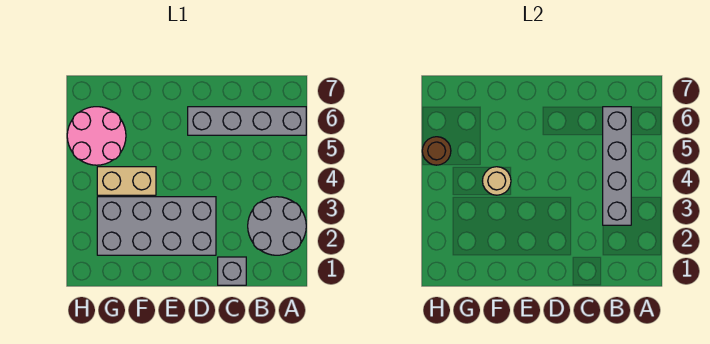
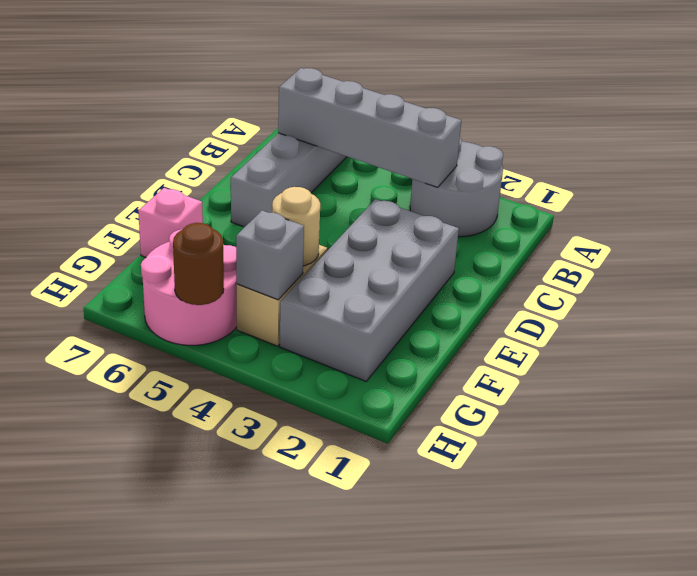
grey 1x1 brick [218,257,246,285] -> grey 1x1 brick moved to [236,211,304,300]
none -> pink 1x1 brick [138,188,203,257]

